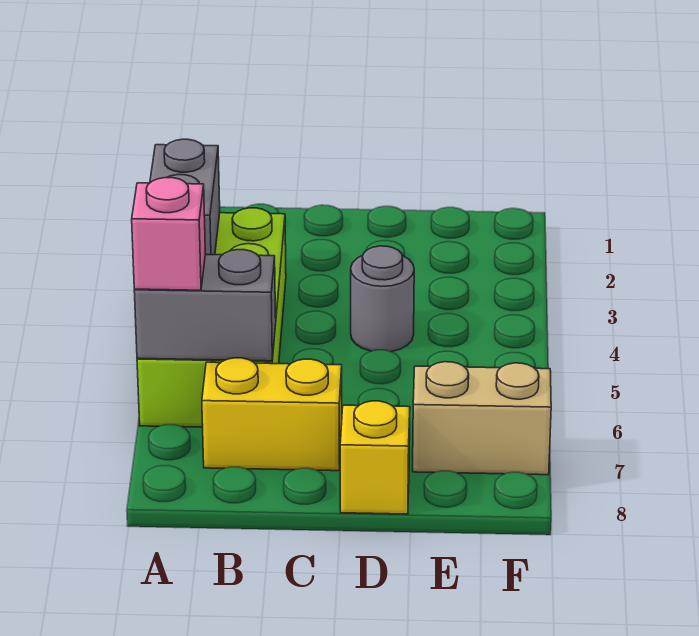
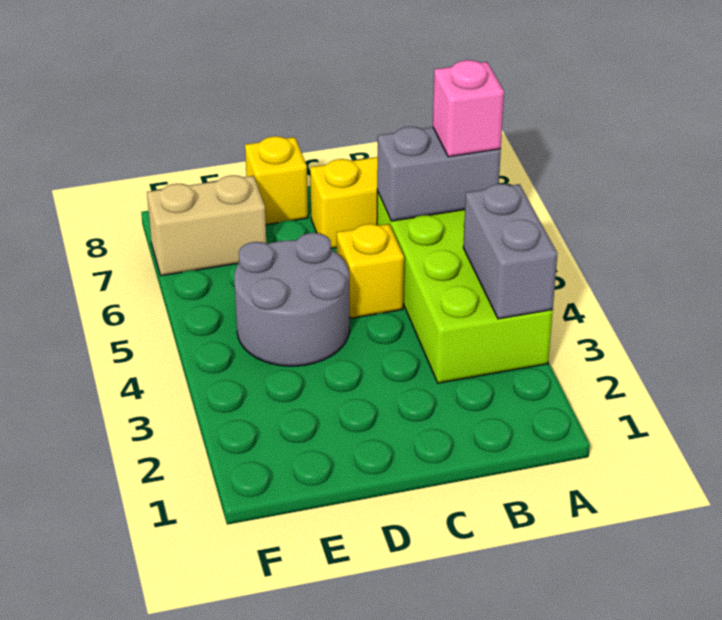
none -> yellow 1x1 brick [337,224,404,318]
grey 1x1 round brick [351,246,414,352] -> grey 2x2 round brick [234,233,350,366]

